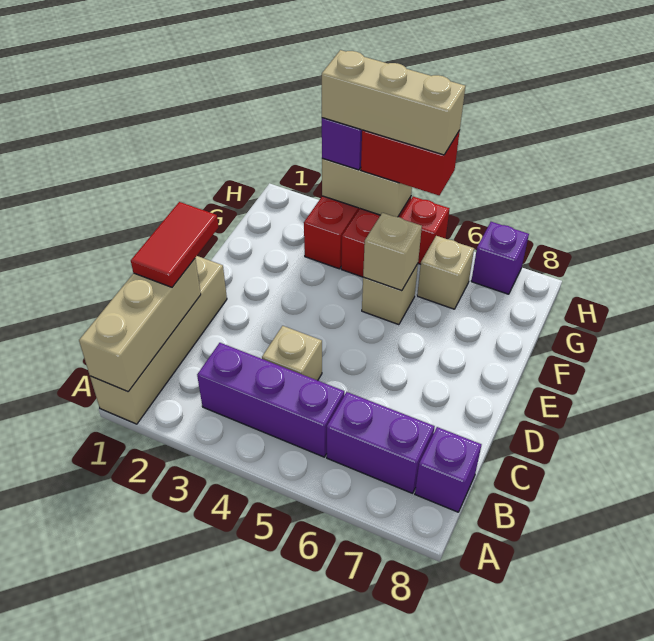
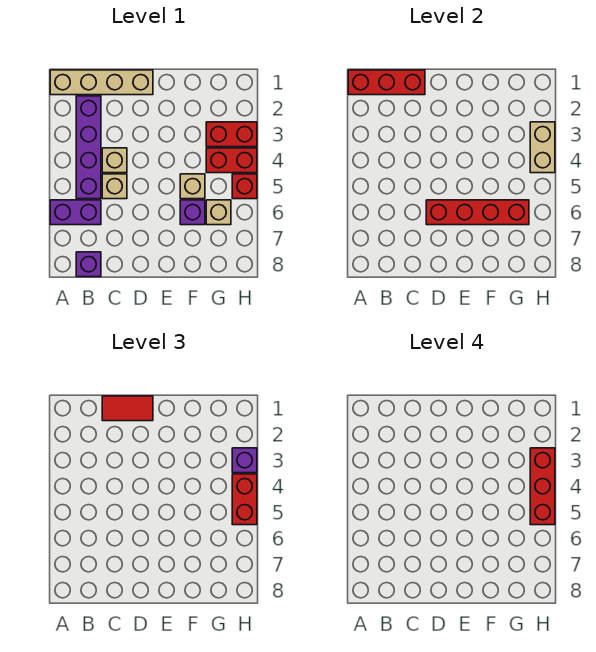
tan 1x3 brick [79,259,201,392] -> red 1x3 brick [348,70,425,95]
purple 1x3 brick [197,343,344,457] -> purple 1x4 brick [76,96,101,199]
purple 1x2 brick [327,392,435,493] -> purple 1x2 brick turned to [50,200,101,225]
none -> red 1x4 brick [426,200,529,225]
tan 1x1 brick [363,213,422,291] -> tan 1x1 brick moved to [102,174,127,199]
tan 1x3 brick [322,50,465,155] -> red 1x3 brick [530,448,555,525]
purple 1x1 brick [471,222,529,294] -> purple 1x1 brick moved to [180,200,205,225]

